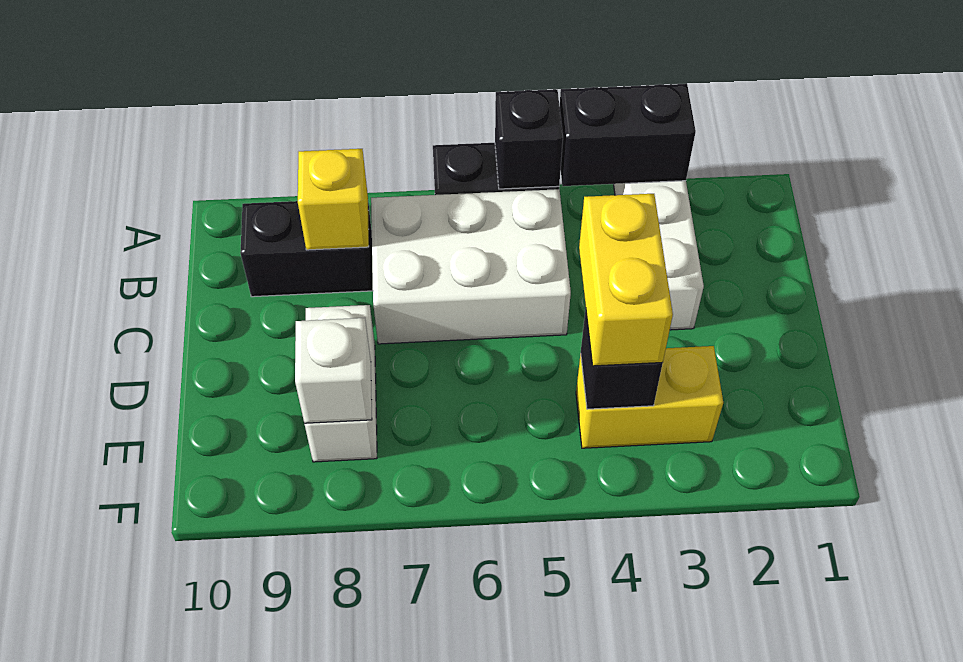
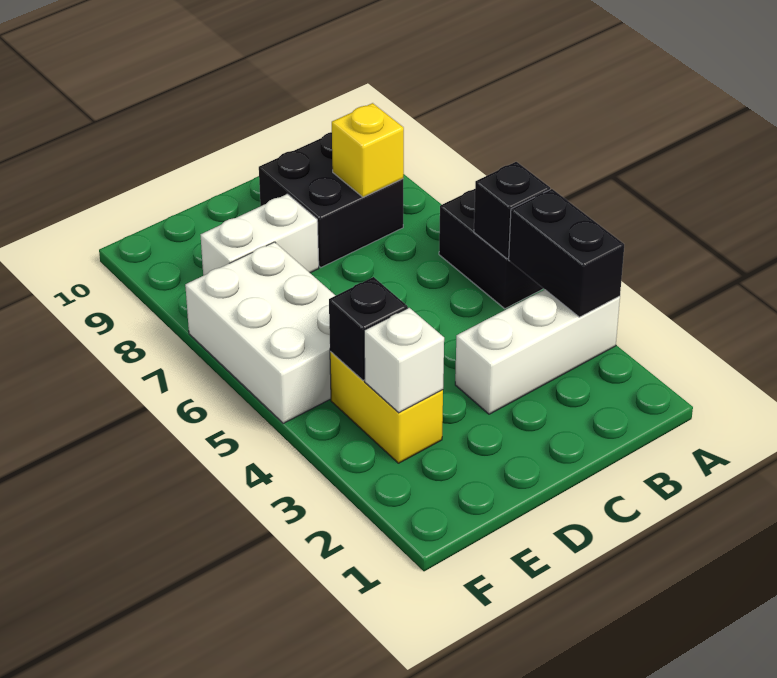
white 2x3 brick [371,189,571,344] -> white 2x3 brick moved to [185,242,336,423]
black 1x2 brick [240,201,373,297] -> black 2x2 brick [259,132,403,267]
yellow 1x2 brick [579,194,673,366] -> none
white 1x1 brick [295,318,372,423] -> white 1x1 brick moved to [364,308,444,413]

